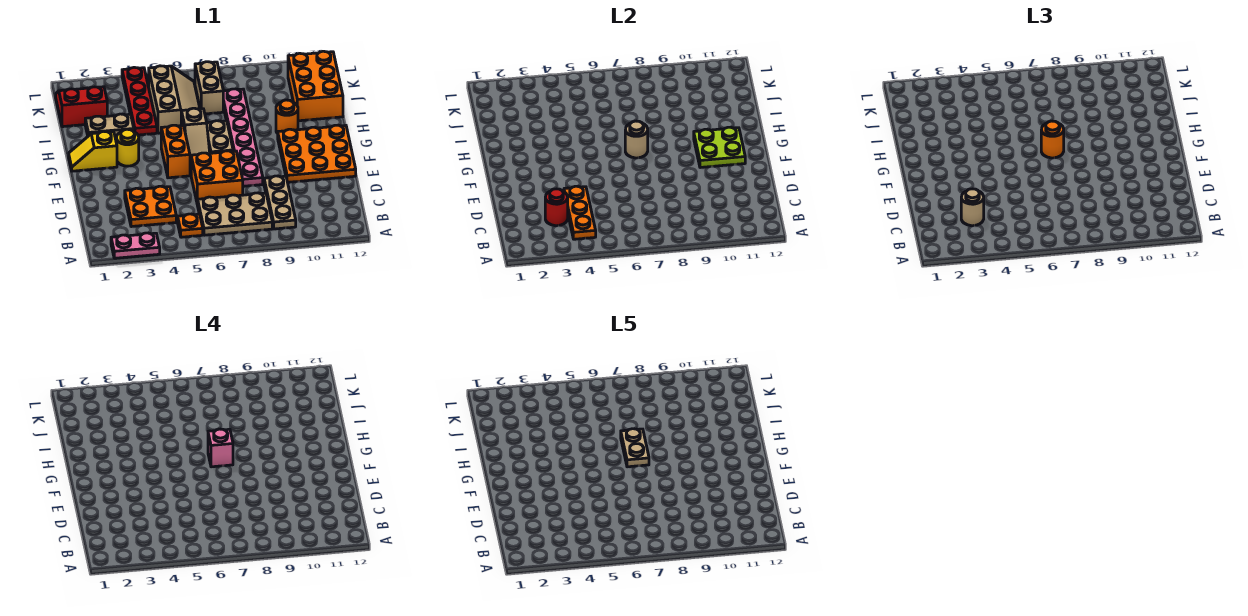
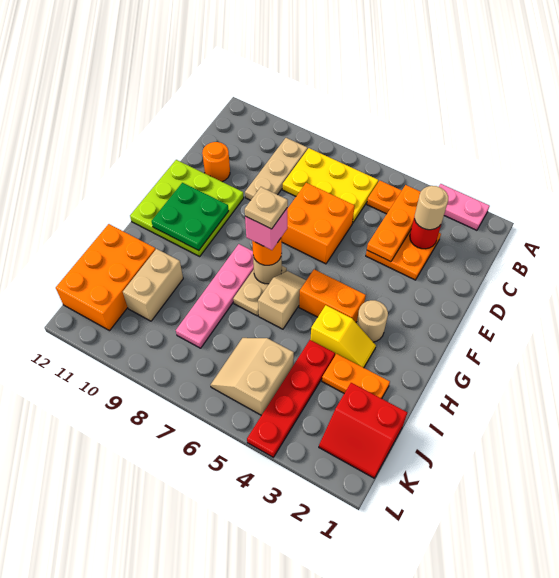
tan 2x3 plate [198,193,272,235] -> yellow 2x3 plate [282,148,378,223]
pink 1x6 plate [223,89,263,186] -> pink 1x4 plate [176,244,254,348]
orange 3x3 plate [278,125,356,182] -> lime 3x3 plate [130,160,244,256]
orange 1x2 brick [161,125,190,178] -> orange 1x2 brick turned to [299,269,366,322]
lime 2x2 plate [694,127,745,168] -> green 2x2 plate [152,183,229,250]
yellow 1x2 slope [69,131,117,171] -> yellow 1x2 slope moved to [310,305,376,368]
yellow 1x1 round brick [117,129,139,166] -> tan 1x1 round brick [357,300,388,342]
tan 1x2 plate [621,429,649,467] -> tan 1x1 plate [245,187,288,229]
orange 1x1 round brick [276,100,298,133] -> orange 1x1 round brick moved to [202,142,230,182]
tan 1x2 plate [85,114,134,137] -> orange 1x2 plate [322,354,390,399]
tan 2x3 slope [149,66,200,133] -> tan 2x2 slope [211,338,294,415]
tan 1x2 brick [195,62,223,114] -> tan 1x2 brick moved to [123,249,183,321]

